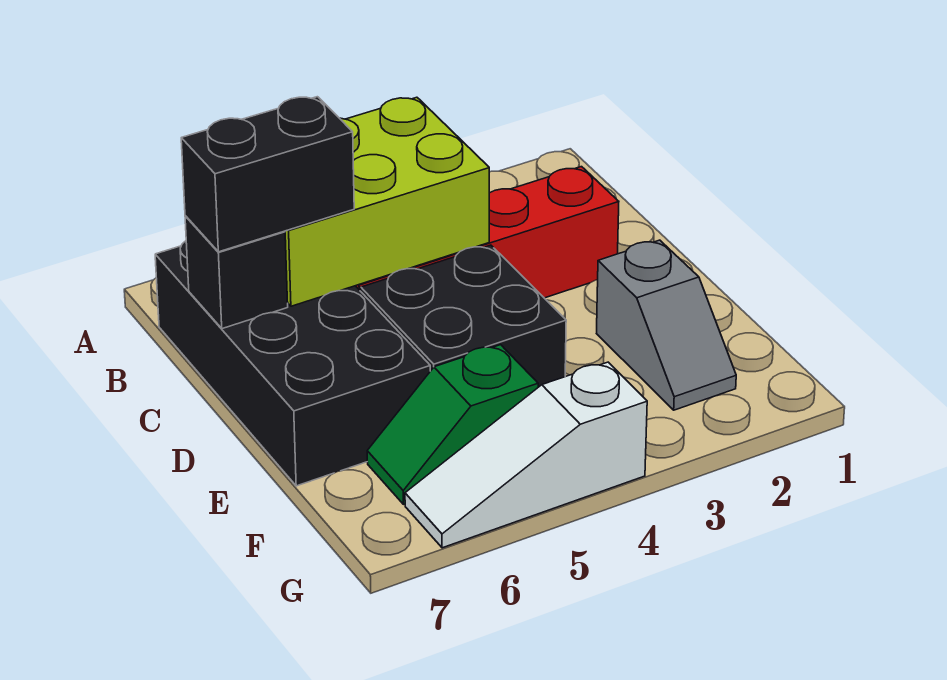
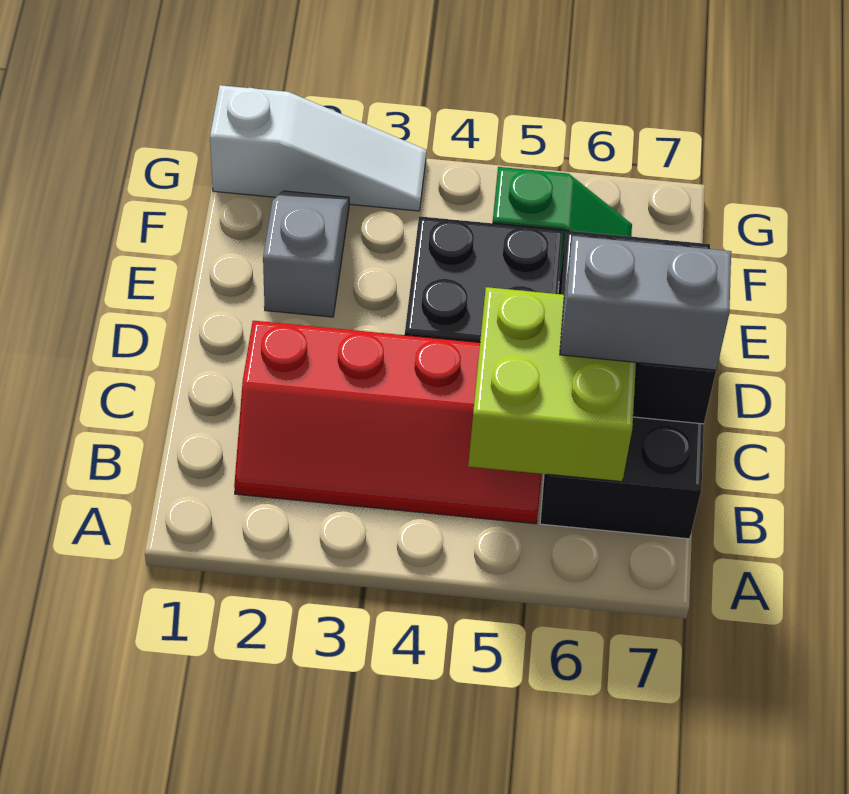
lime 2x3 brick [285,97,489,306] -> lime 2x2 brick [468,287,636,482]
black 1x2 brick [181,97,354,252] -> grey 1x2 brick [560,236,731,370]
white 1x3 slope [405,362,647,548] -> white 1x3 slope moved to [210,85,426,211]

